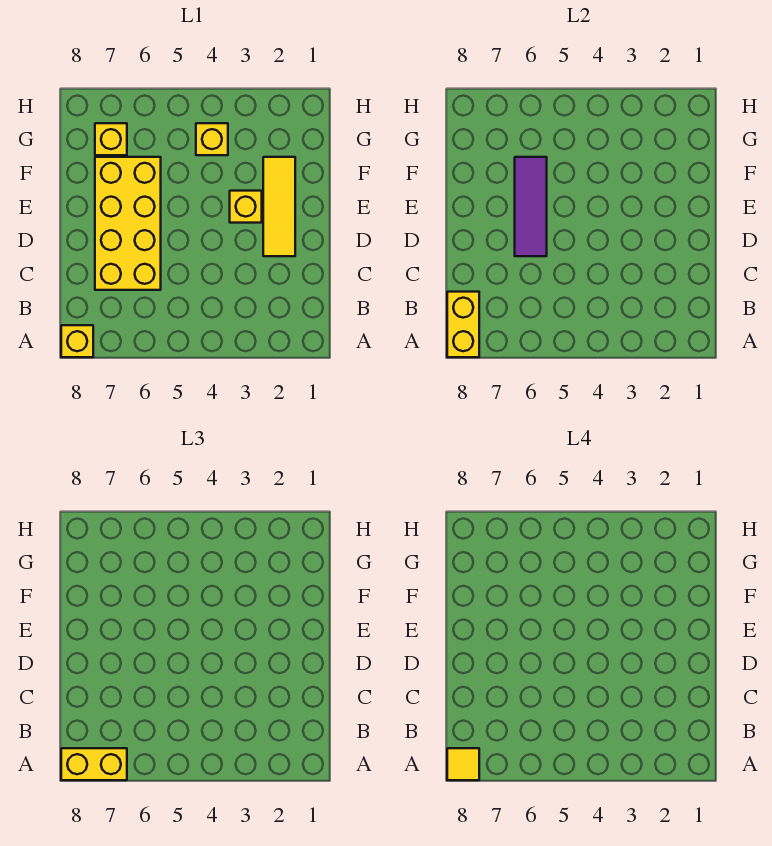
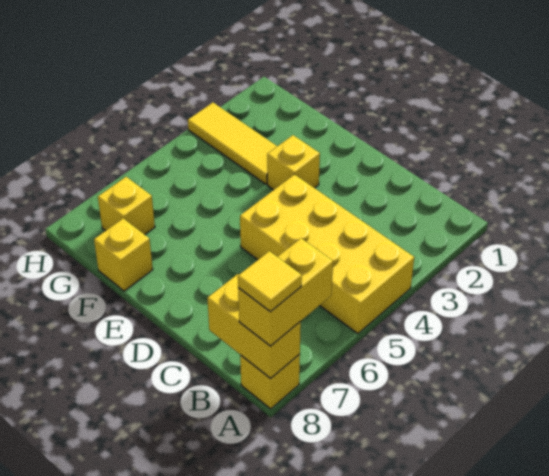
yellow 2x4 brick [95,157,161,290] -> yellow 2x4 brick moved to [240,174,414,334]
yellow 1x3 tile [263,157,295,256] -> yellow 1x3 tile moved to [188,103,277,184]
purple 1x3 tile [515,157,547,256] -> none
yellow 1x1 brick [196,123,228,155] -> yellow 1x1 brick moved to [94,218,153,291]

